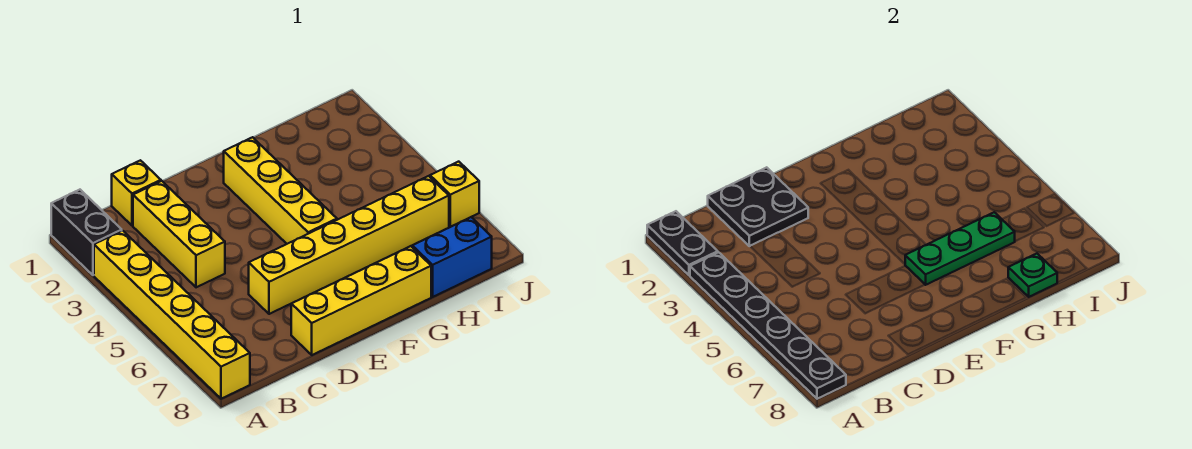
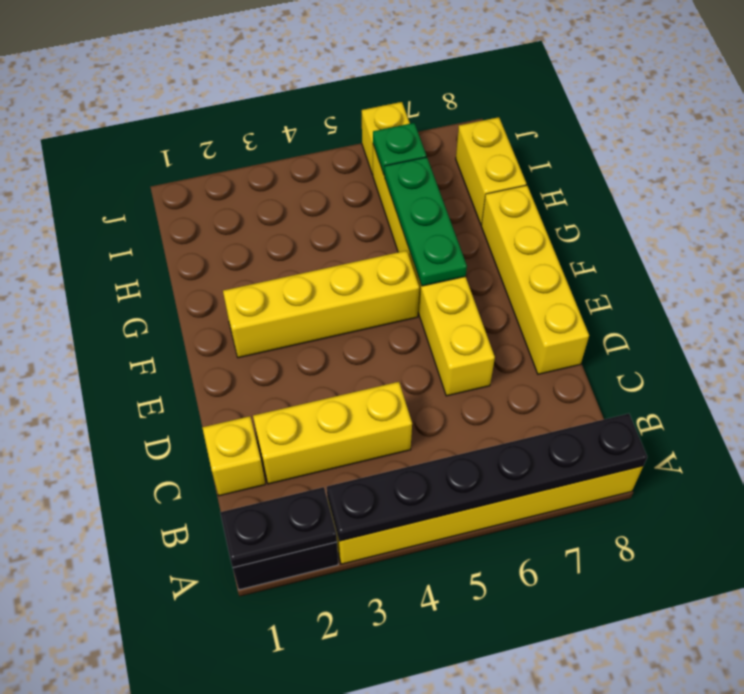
black 2x2 plate [708,167,808,246] -> none
blue 1x2 brick [412,217,492,297] -> yellow 1x2 brick [456,117,526,225]
green 1x1 plate [1008,254,1057,297] -> green 1x1 plate moved to [373,123,426,175]

